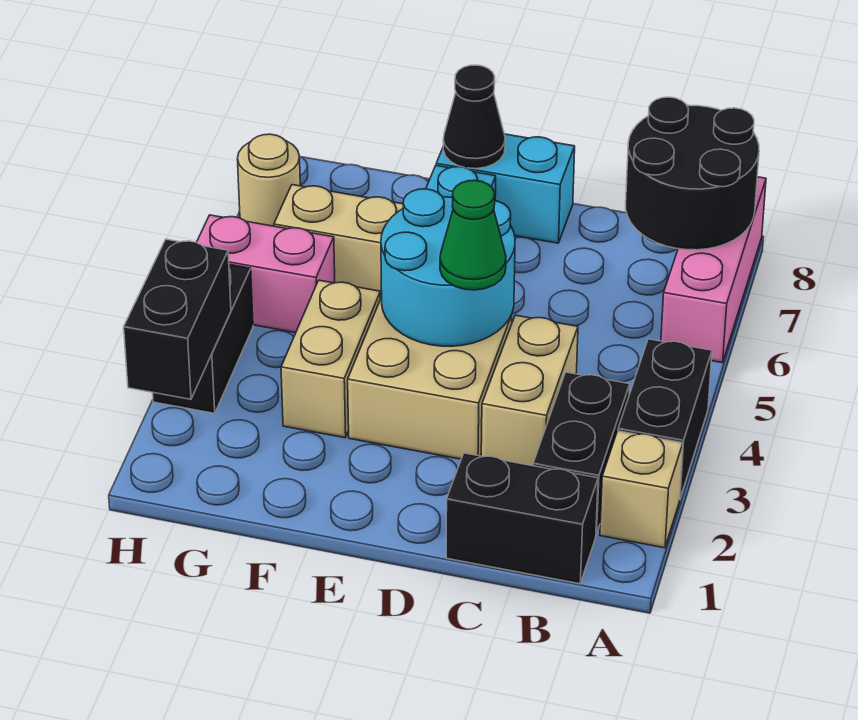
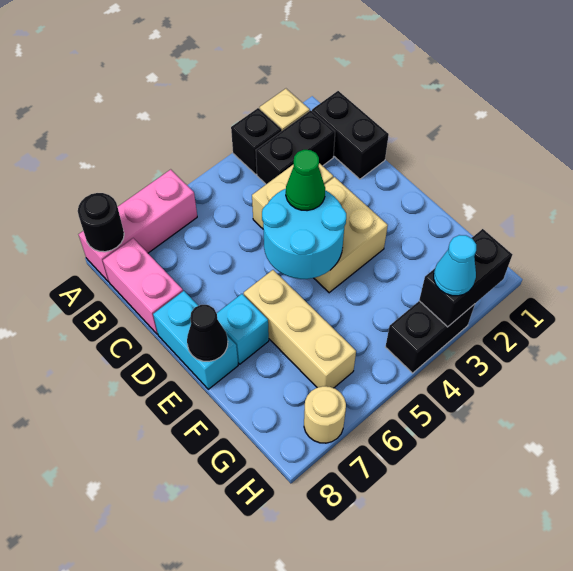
black 1x2 brick [618,339,712,500] -> black 1x1 brick [231,108,282,174]
black 2x2 round brick [626,97,759,250] -> black 1x1 round brick [78,193,124,252]
tan 1x2 brick [281,280,380,438] -> none
pink 1x2 brick [197,215,335,333] -> pink 1x2 brick moved to [103,238,183,334]
none -> cyan 1x1 cone [434,235,476,296]

